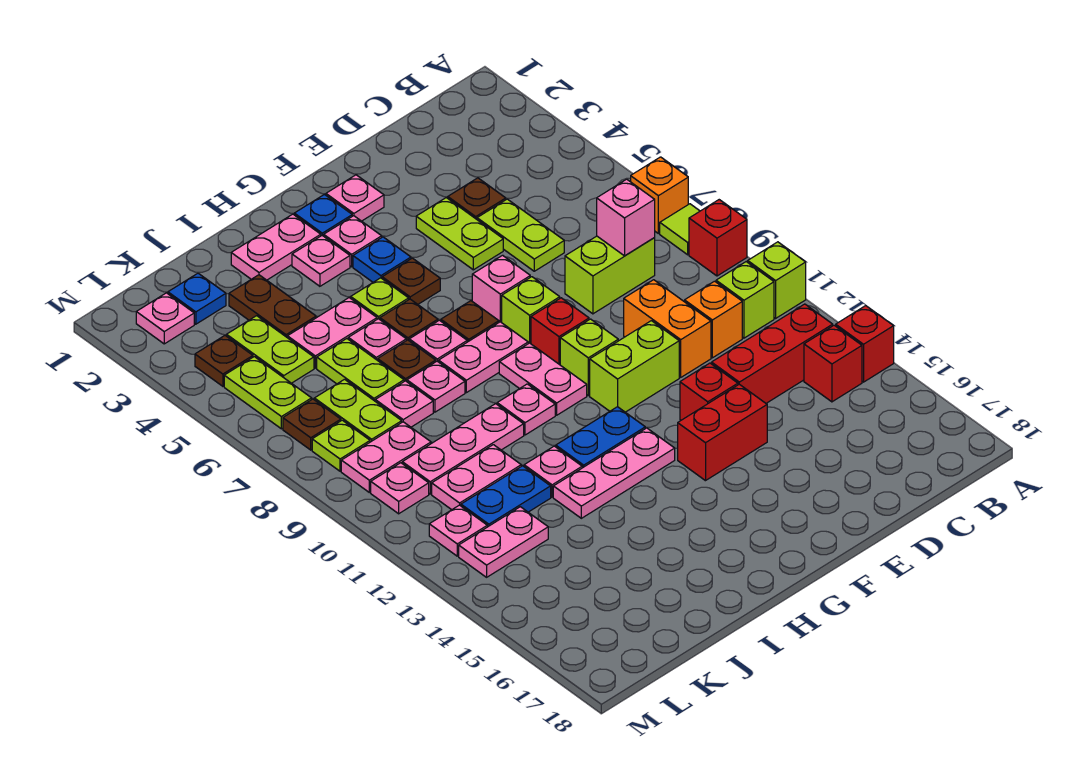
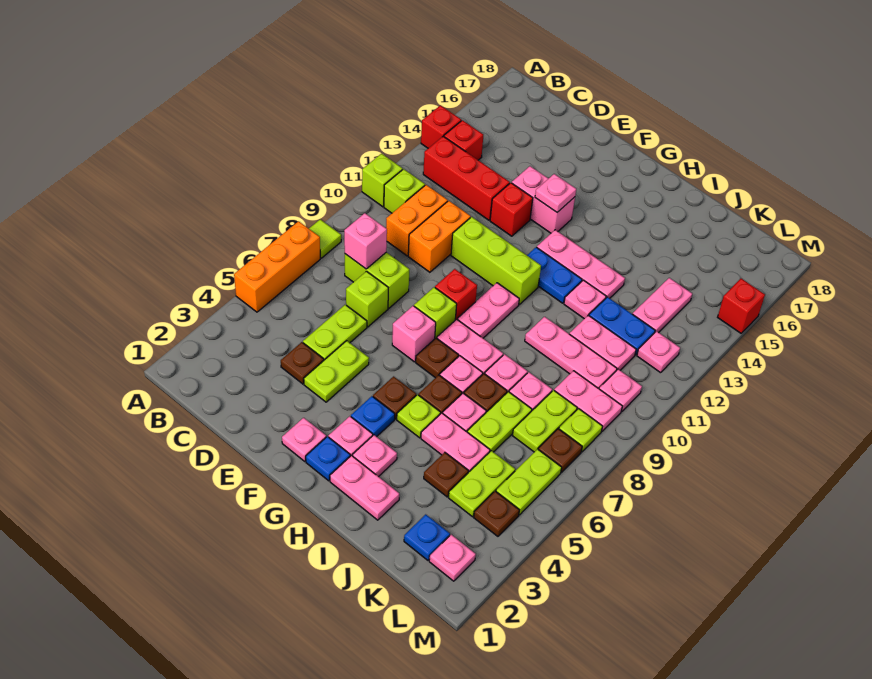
orange 1x1 brick [631,157,688,233] -> orange 1x3 brick [234,221,320,312]
red 1x1 brick [689,200,747,276] -> red 1x1 brick moved to [718,279,765,333]
orange 1x1 brick [685,281,742,358] -> orange 1x2 brick [386,185,448,256]
lime 1x2 brick [590,321,679,412] -> lime 1x3 brick [451,217,541,305]
red 1x2 brick [678,384,767,481] -> pink 1x2 brick [512,166,575,233]
lime 1x1 brick [560,319,618,396] -> lime 1x1 brick moved to [346,271,388,327]
pink 1x1 plate [497,384,555,435] -> pink 1x1 plate moved to [535,174,576,212]
brown 1x2 plate [229,275,316,337] -> brown 1x1 plate [424,452,469,497]
pink 1x2 plate [459,507,548,577] -> pink 1x2 plate turned to [633,278,692,333]

